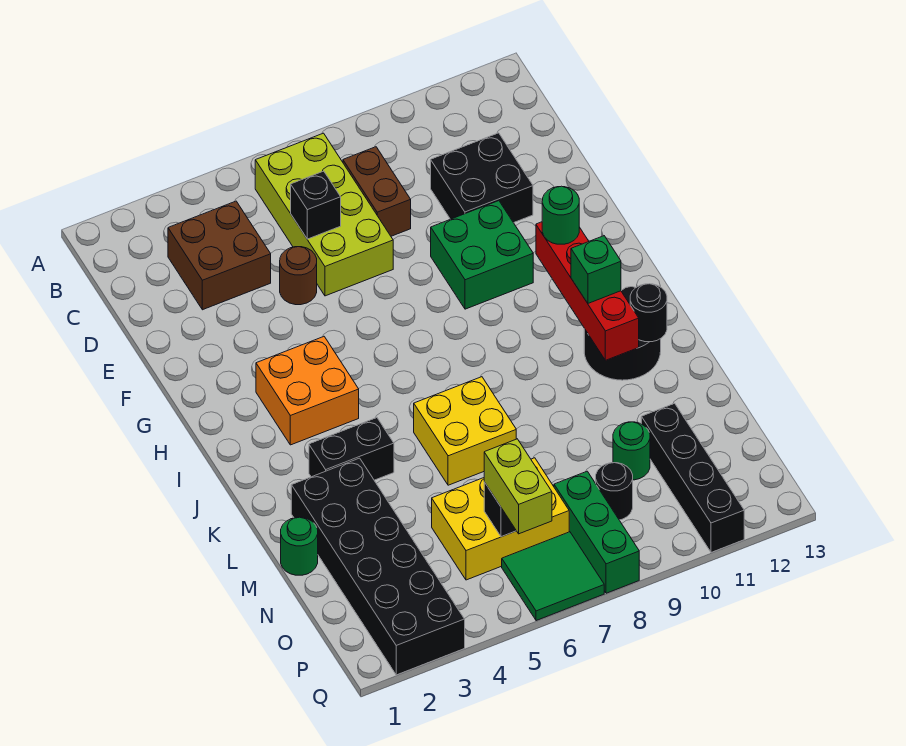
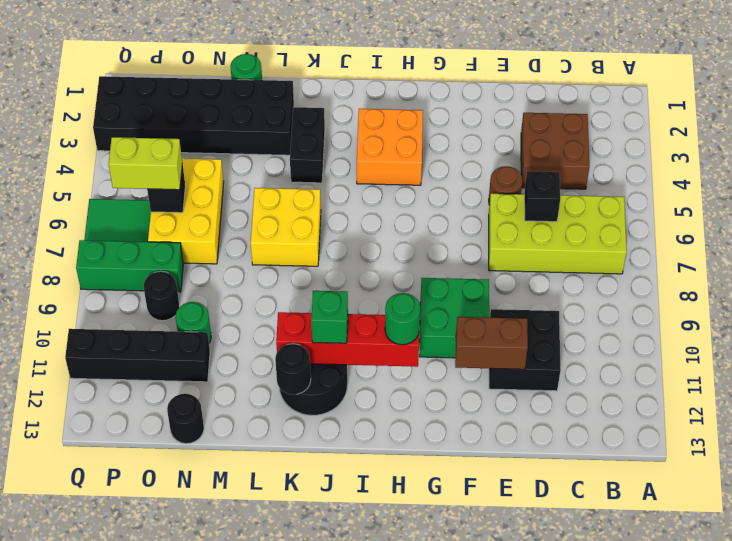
brown 1x2 brick [343,147,411,236] -> brown 1x2 brick moved to [455,317,528,369]
none -> black 1x1 round brick [167,394,204,444]

